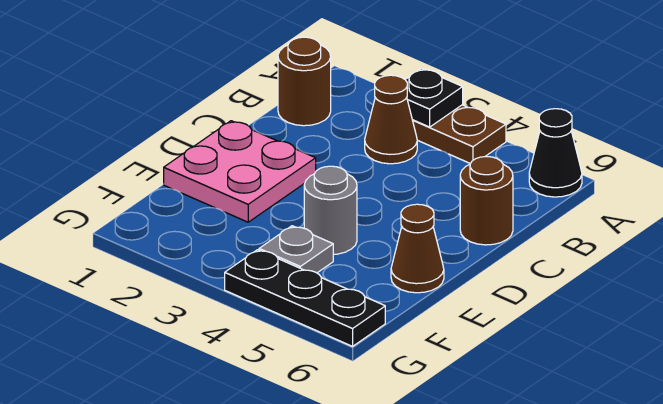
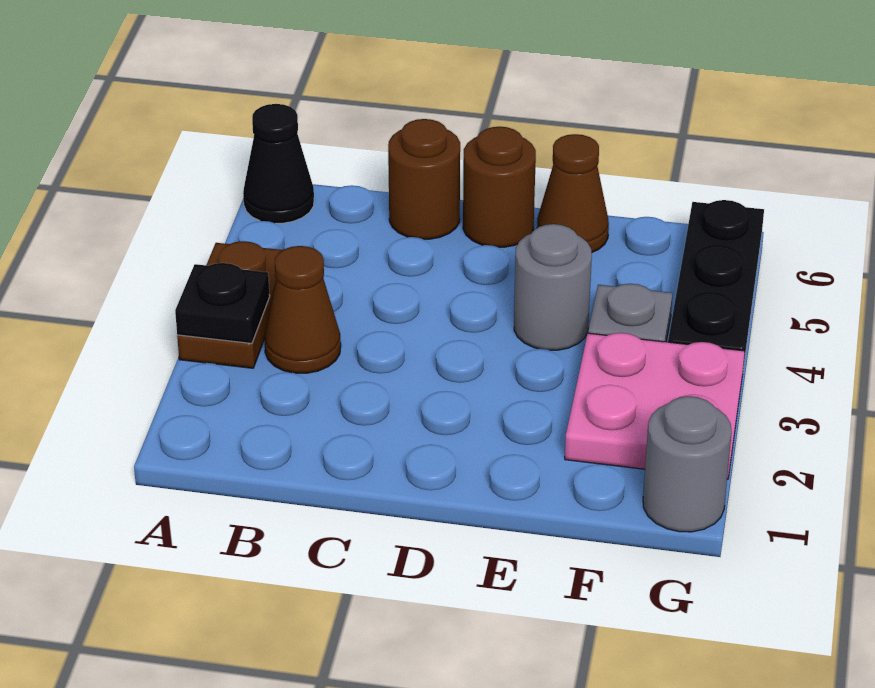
brown 1x1 round brick [278,37,331,126] -> brown 1x1 round brick moved to [463,127,536,247]
pink 2x2 plate [164,121,316,222] -> pink 2x2 plate moved to [565,333,745,479]
none -> grey 1x1 round brick [643,396,732,532]

